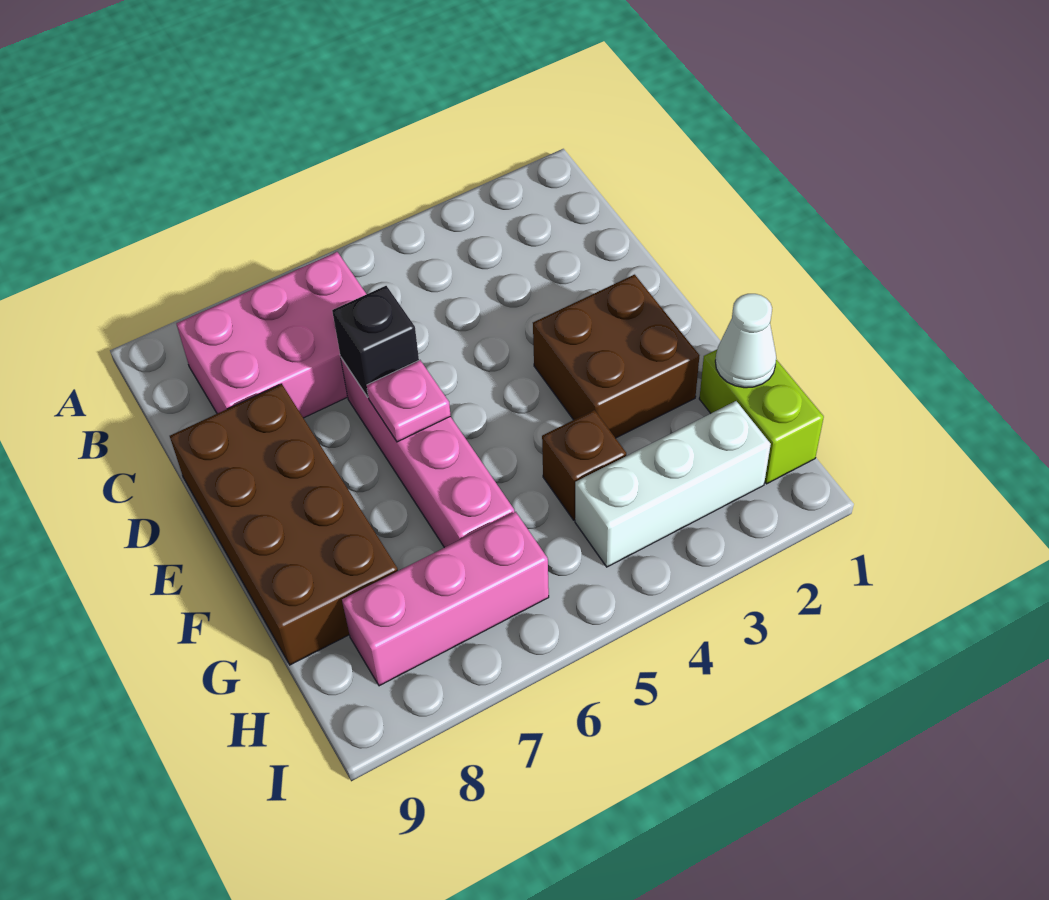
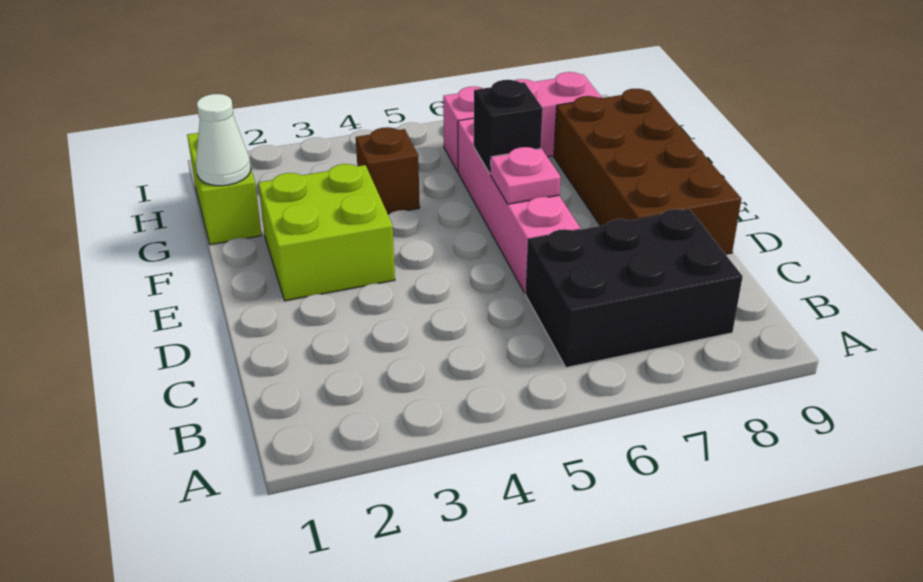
pink 2x3 brick [176,252,366,418] -> black 2x3 brick [526,209,743,368]
black 1x1 brick [332,286,419,397] -> black 1x1 brick moved to [474,80,543,174]
brown 2x2 brick [533,275,700,438] -> lime 2x2 brick [258,164,395,301]
white 1x3 brick [575,401,771,567] -> none

